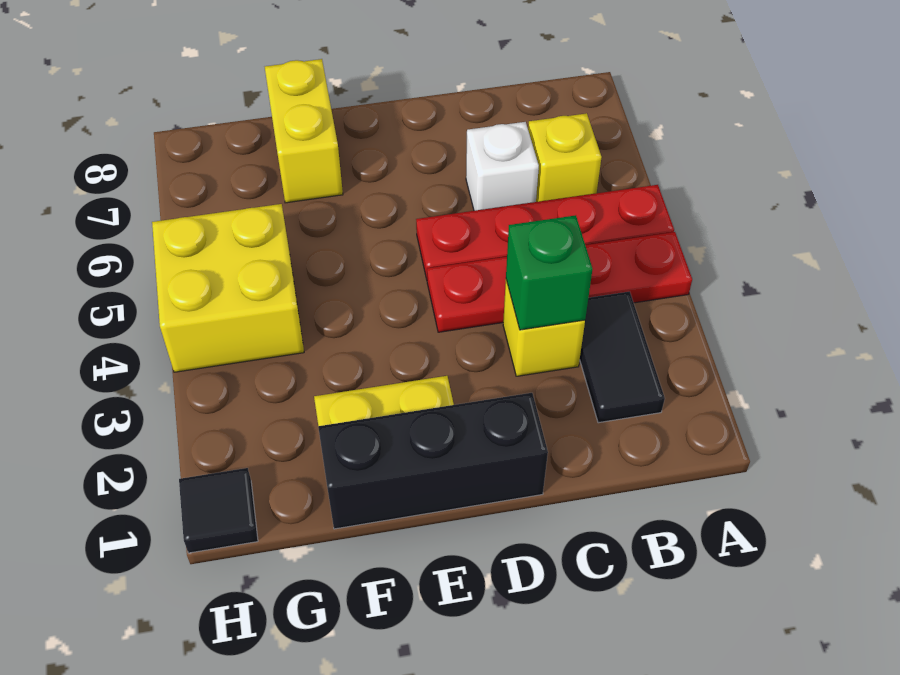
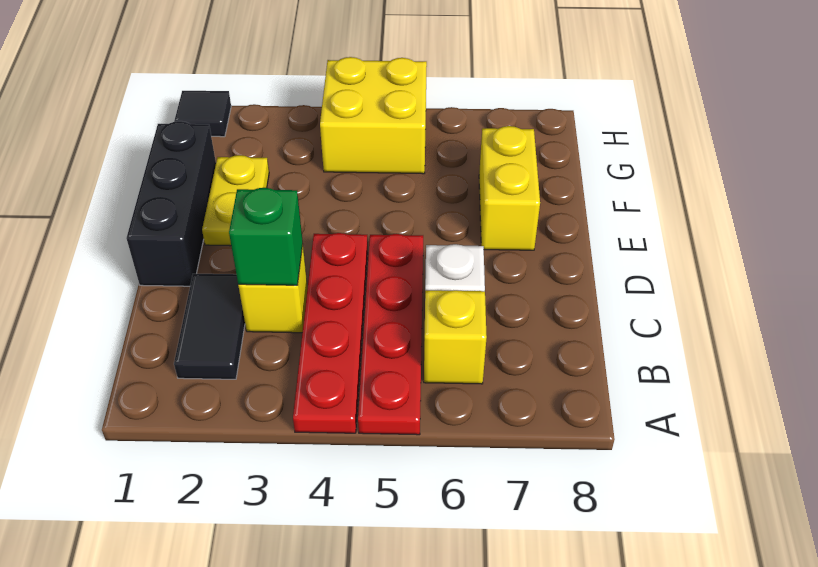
black 1x2 tile [580,291,665,423] -> black 1x2 tile turned to [174,274,245,379]
yellow 1x2 brick [265,59,343,203] -> yellow 1x2 brick turned to [479,126,540,250]

